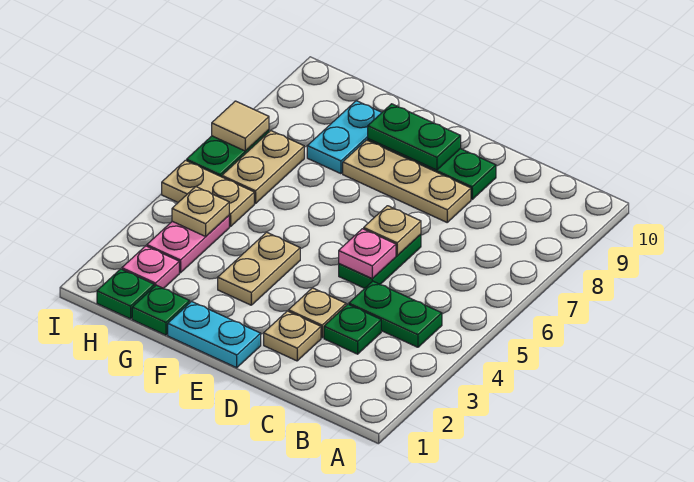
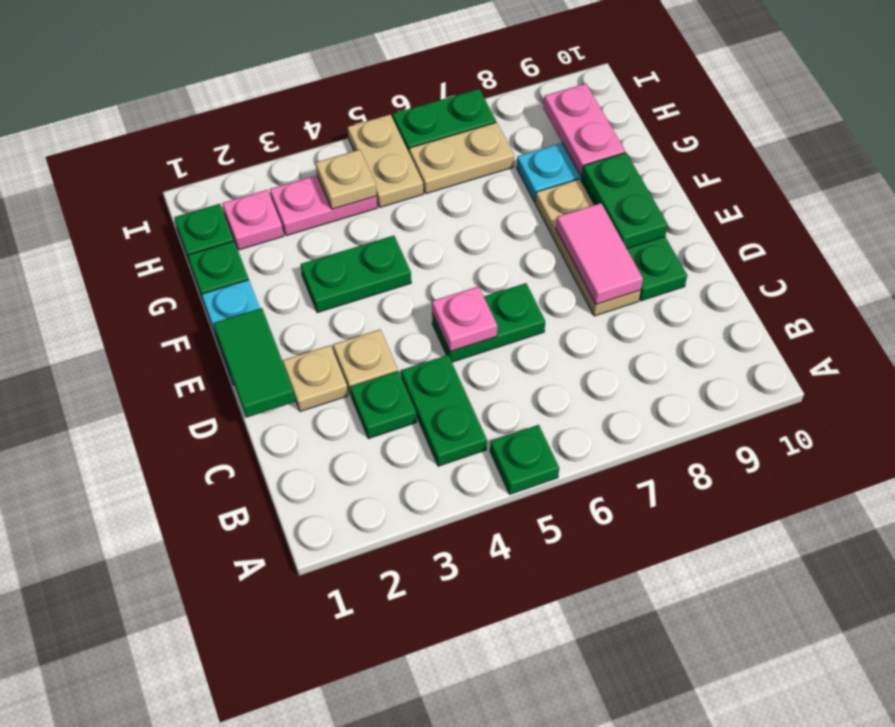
none -> green 1x1 plate [490,425,559,494]
none -> green 1x2 tile [214,308,295,417]
tan 1x1 plate [364,206,421,256] -> none
none -> pink 1x2 tile [556,203,643,304]
tan 1x2 plate [218,232,300,305] -> green 1x2 plate [301,236,411,313]
none -> pink 1x2 plate [543,84,625,176]
tan 1x1 tile [212,101,269,151] -> none

